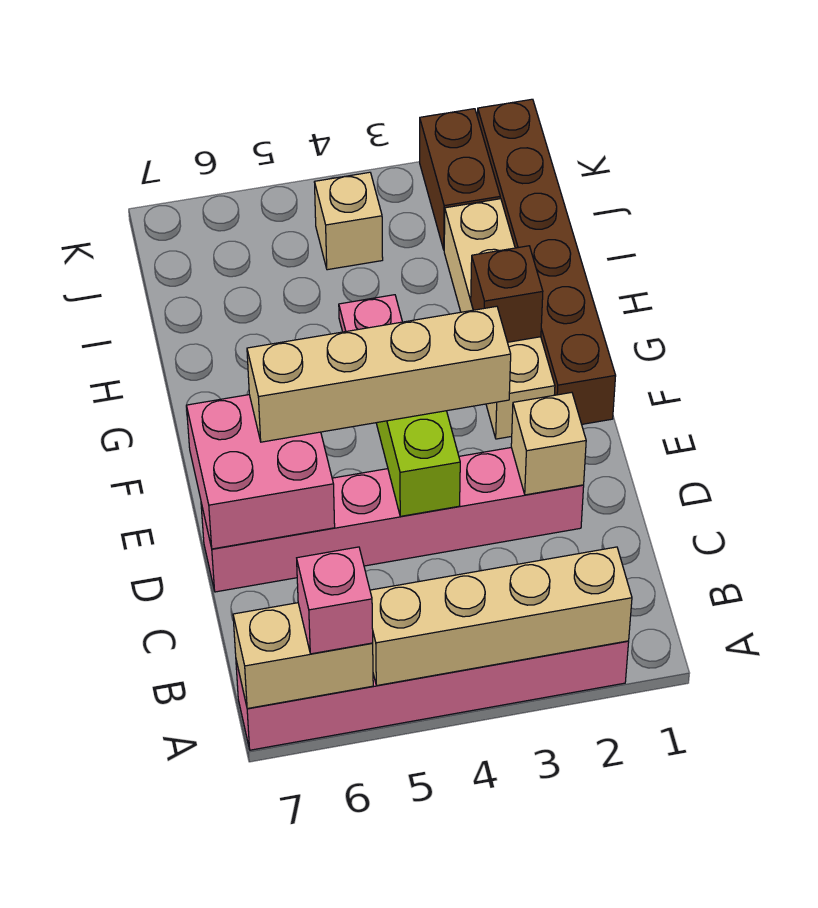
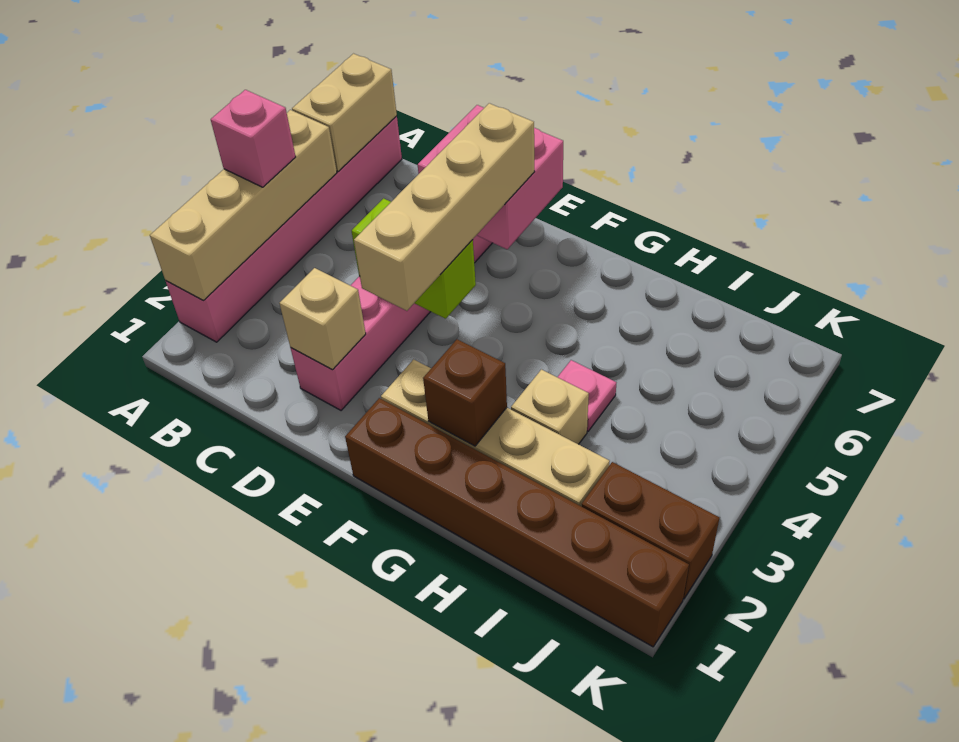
pink 1x1 brick [297,547,373,654] -> pink 1x1 brick moved to [211,90,296,187]
tan 1x1 brick [315,172,383,270] -> tan 1x1 brick moved to [511,369,589,444]

